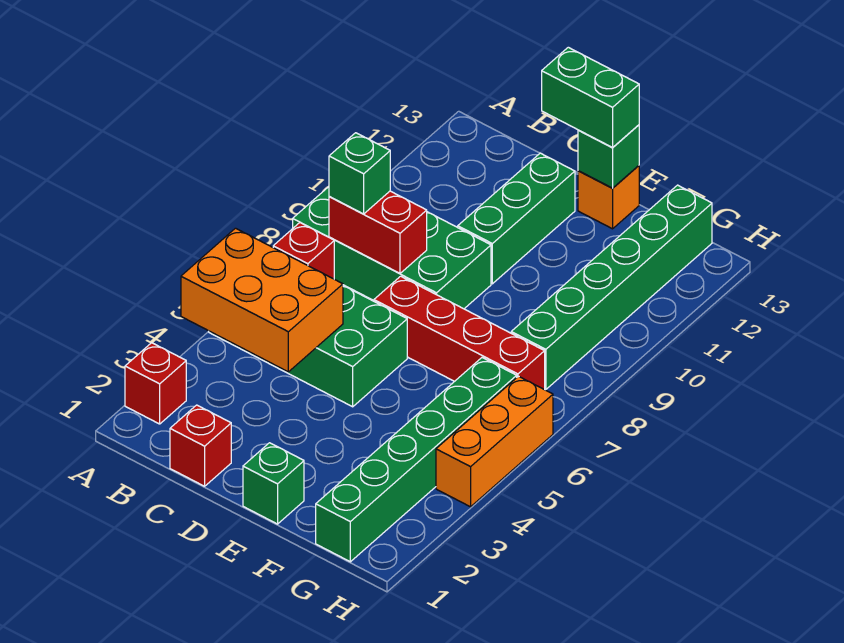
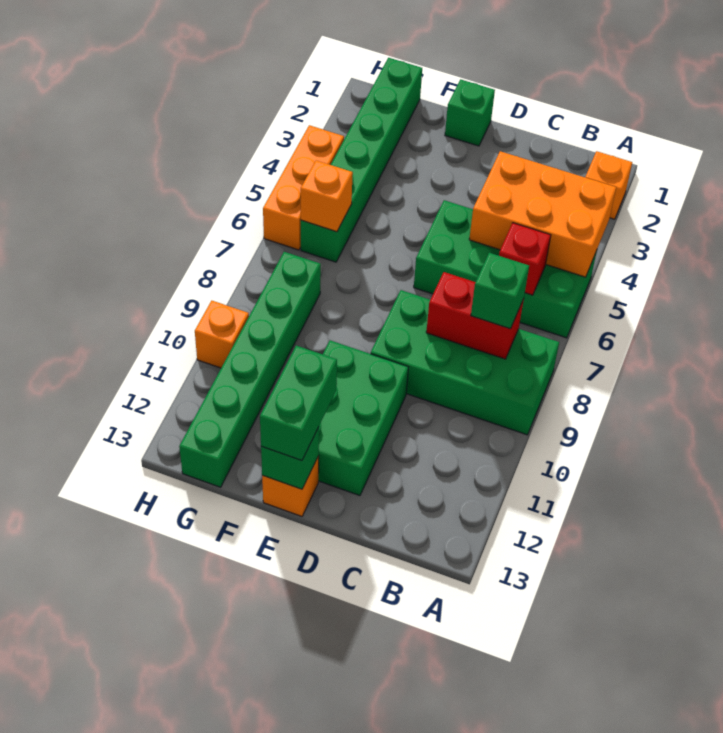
red 1x1 brick [125,343,186,424] -> orange 1x1 brick [585,151,632,219]
red 1x1 brick [170,405,231,486] -> none
red 1x4 brick [374,276,545,390] -> none
green 1x3 brick [458,153,575,284] -> green 2x3 brick [318,340,408,496]
green 1x2 brick [542,47,639,147] -> green 1x2 brick turned to [260,346,337,461]
none -> orange 1x1 brick [301,160,353,232]
none -> orange 1x1 brick [195,301,249,368]

